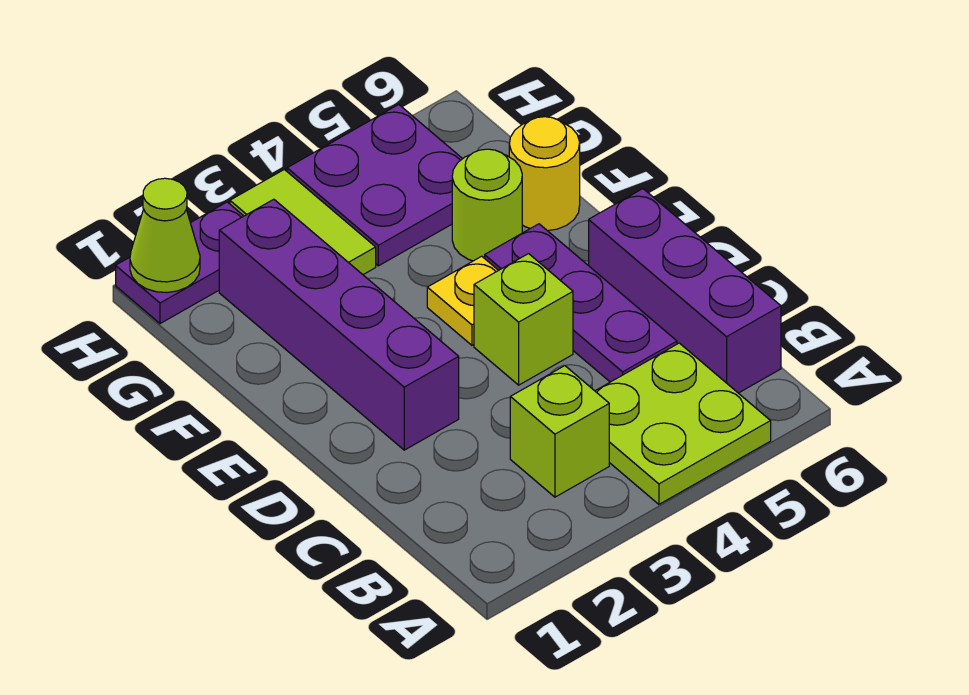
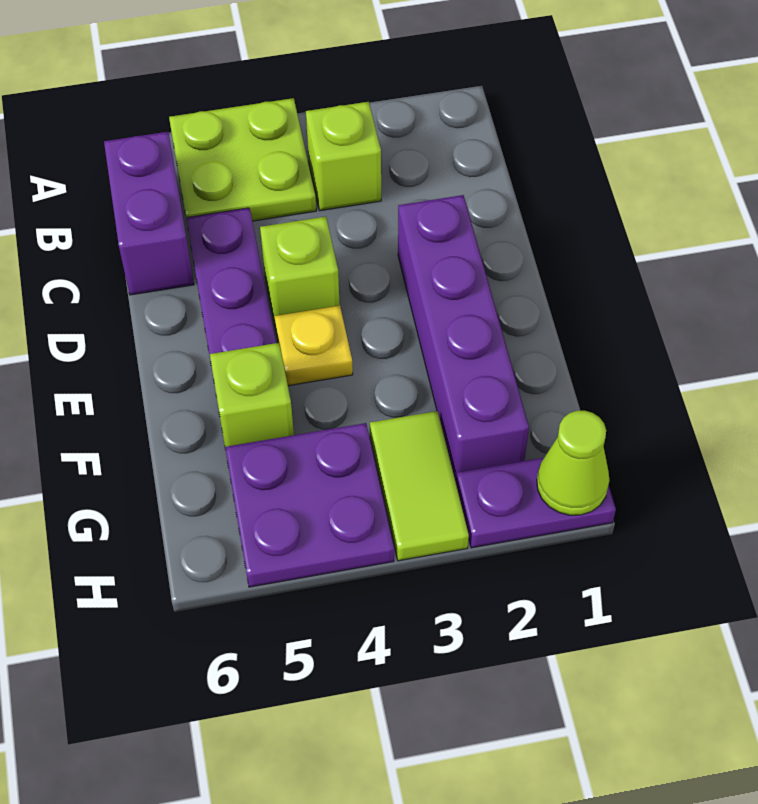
purple 1x3 brick [589,189,781,393] -> purple 1x2 brick [104,132,194,295]
lime 1x1 round brick [452,149,522,261] -> lime 1x1 brick [210,343,294,447]
yellow 1x1 round brick [509,117,580,231] -> none

